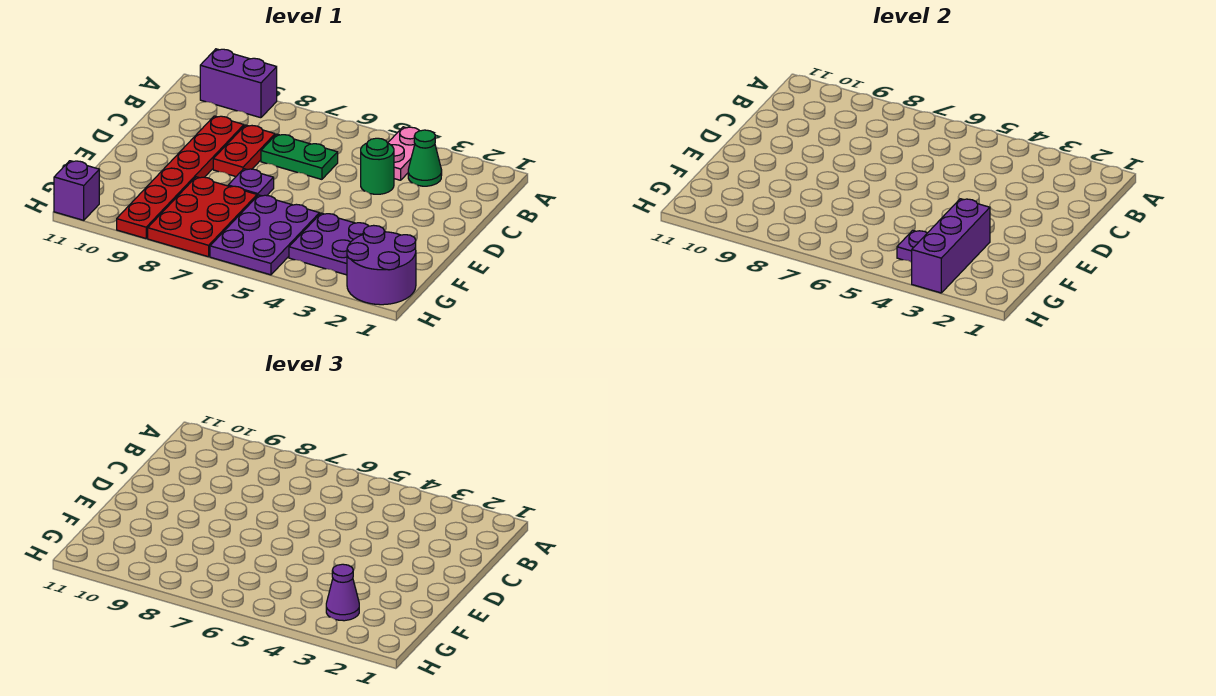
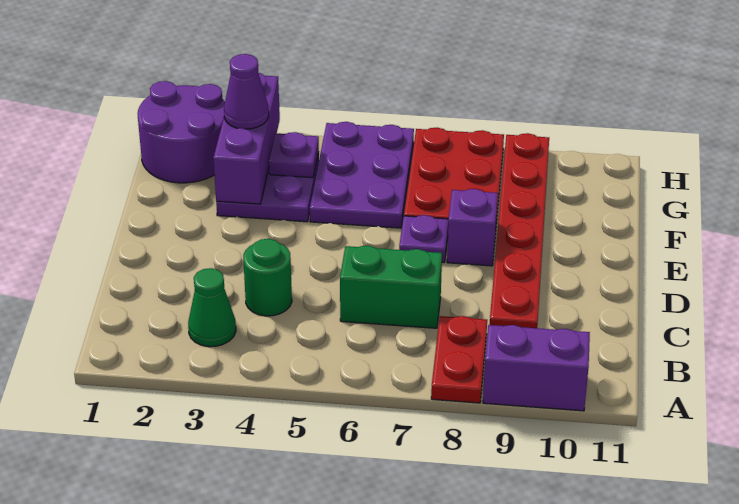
pink 1x2 plate [388,127,419,180] -> none
green 1x2 plate [261,134,338,179] -> green 1x2 brick [340,246,442,328]
red 1x2 plate [213,125,275,177] -> red 1x2 plate moved to [431,316,487,403]
purple 1x1 brick [54,161,99,220] -> purple 1x1 brick moved to [447,189,498,266]

